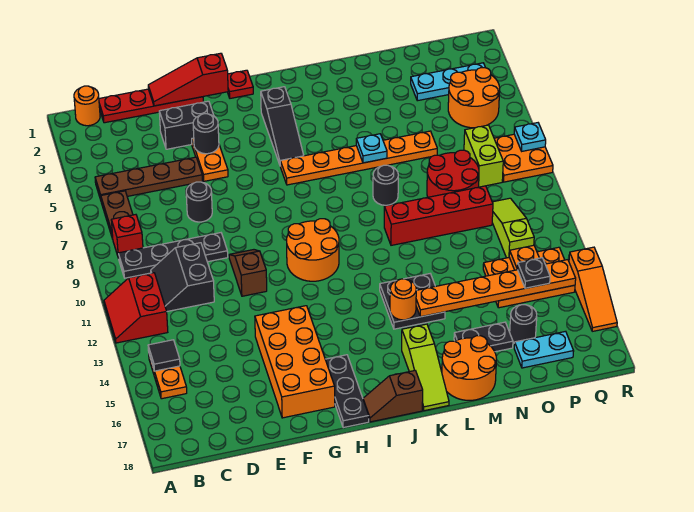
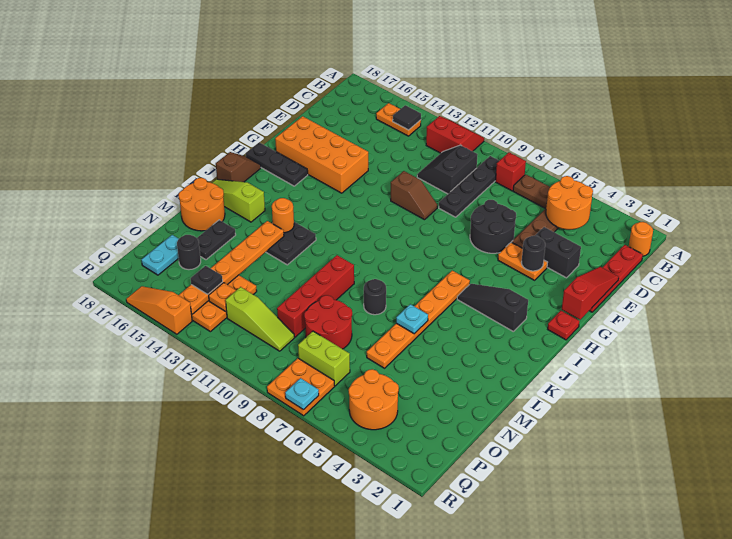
black 2x2 slope [151,243,214,311] -> black 2x2 slope turned to [417,145,478,194]
black 1x2 brick [159,101,214,149] -> black 1x2 brick turned to [535,227,581,278]
black 1x1 round brick [186,182,212,222] -> black 2x2 round brick [470,200,516,253]
orange 2x2 round brick [287,219,339,281] -> orange 2x2 round brick moved to [546,176,593,229]
cyan 1x3 plate [411,63,485,101] -> none

